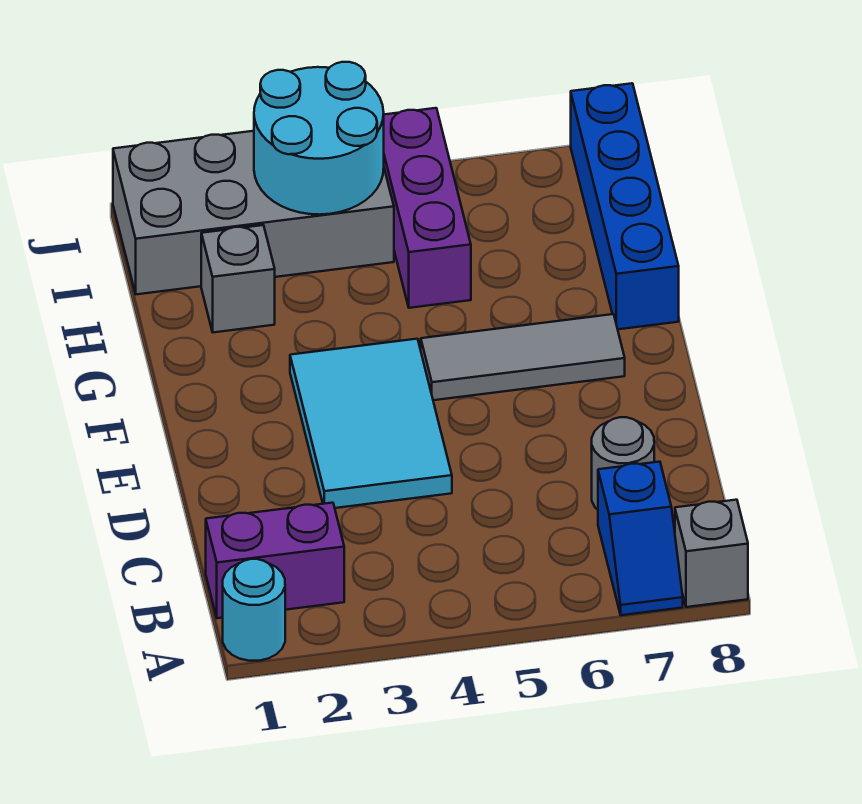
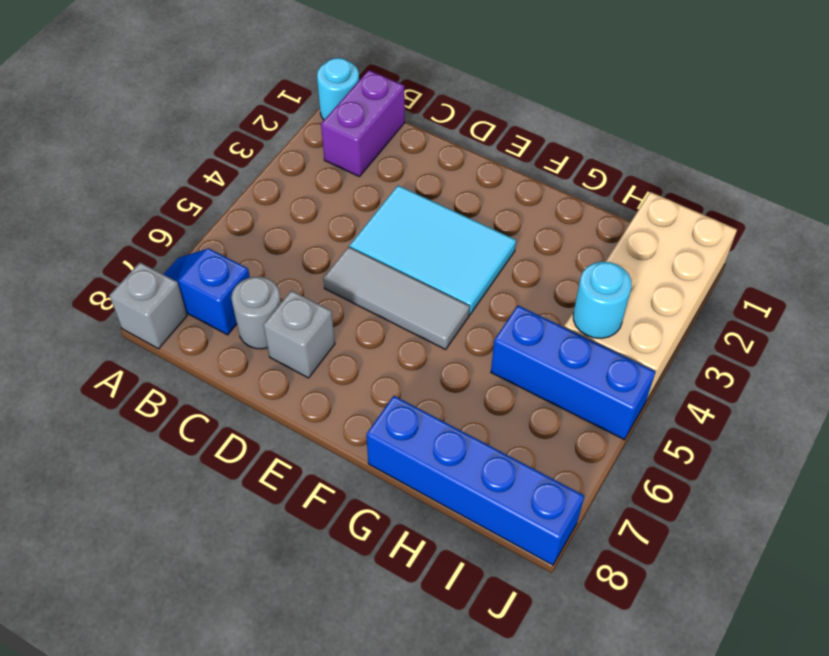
grey 1x3 tile [421,314,625,400] -> grey 1x3 tile turned to [323,247,470,350]
grey 1x1 brick [201,225,275,332] -> grey 1x1 brick moved to [263,290,335,378]
purple 1x3 brick [384,108,471,308] -> blue 1x3 brick [491,306,655,440]
grey 2x4 brick [113,131,394,294] -> tan 2x4 brick [564,192,737,401]
cyan 2x2 round brick [254,62,384,215] -> cyan 1x1 round brick [573,262,632,338]

